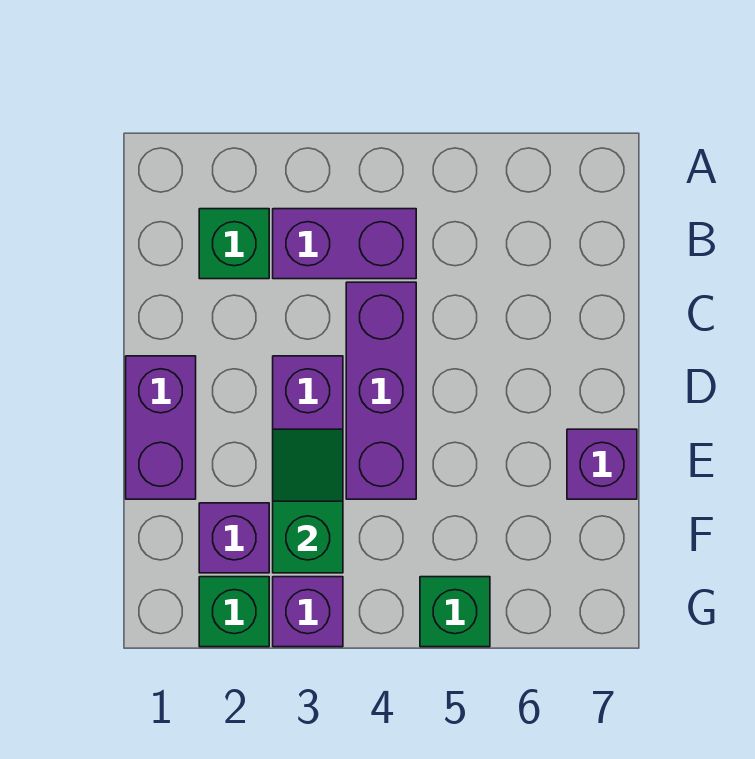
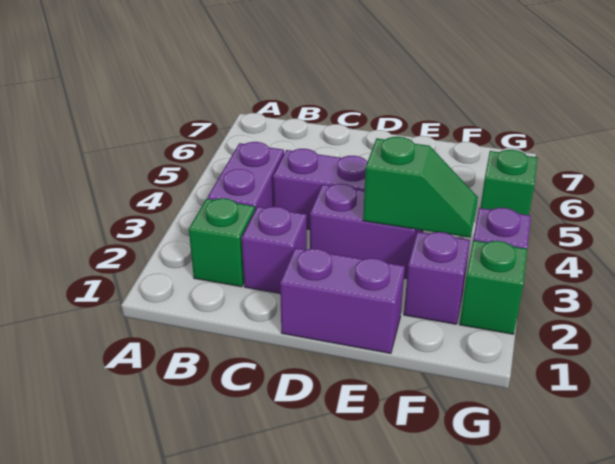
green 1x2 slope [273,429,343,573] -> green 1x2 slope turned to [363,137,478,238]
purple 1x1 brick [567,429,637,499] -> purple 1x1 brick moved to [242,206,307,293]

